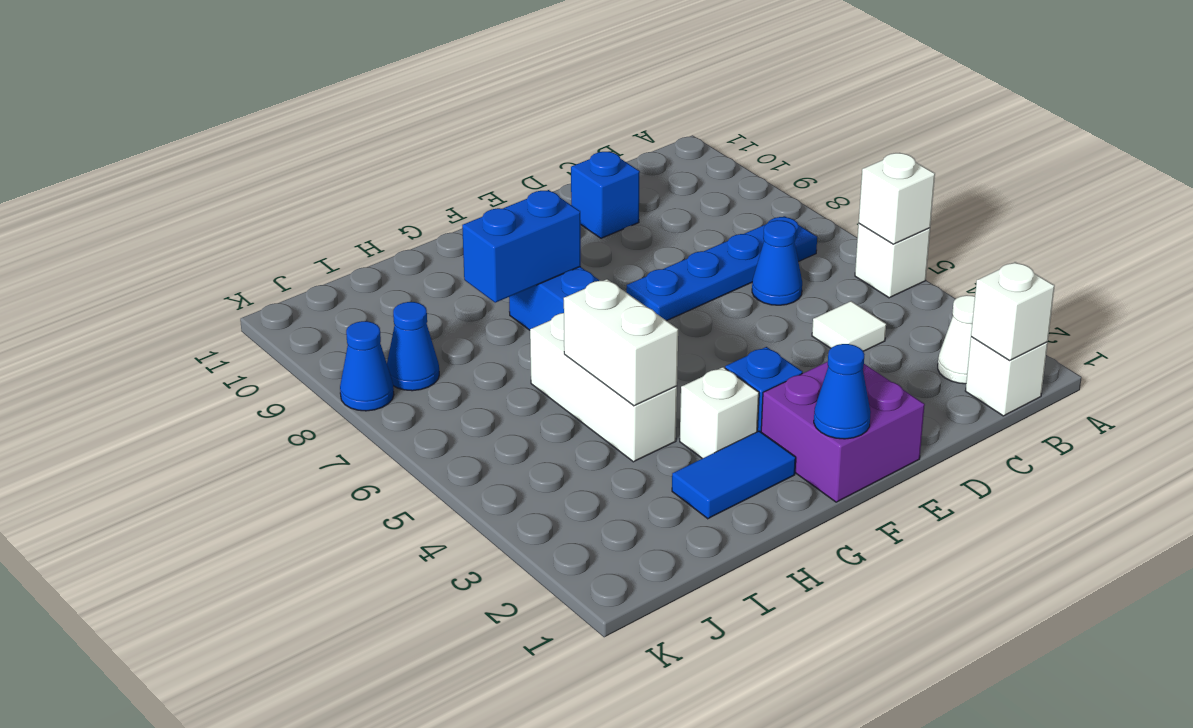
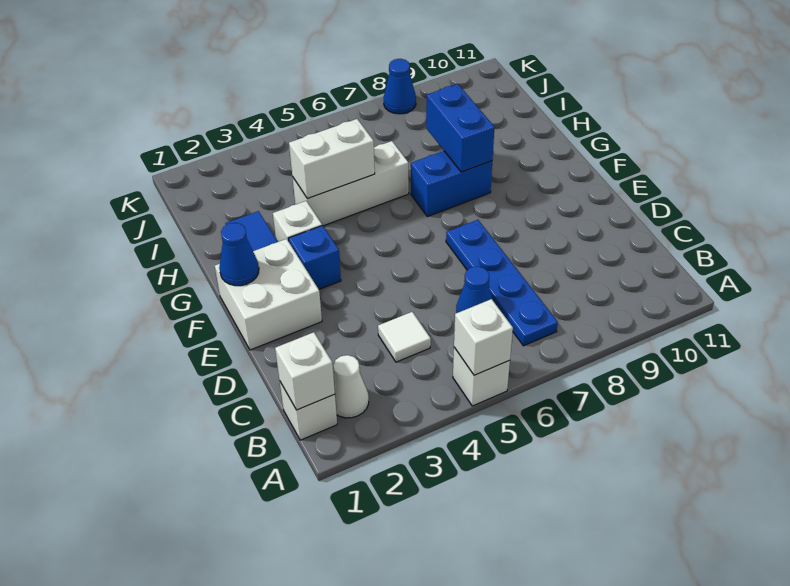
blue 1x1 brick [571,151,640,238] -> none
purple 2x2 brick [761,362,925,502] -> white 2x2 brick [215,239,322,350]
blue 1x1 cone [387,302,439,391] -> none

